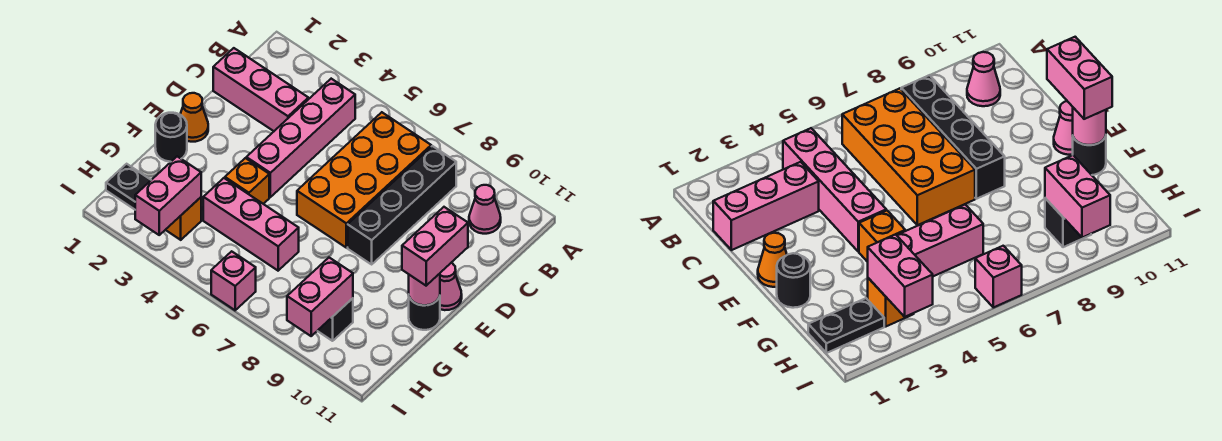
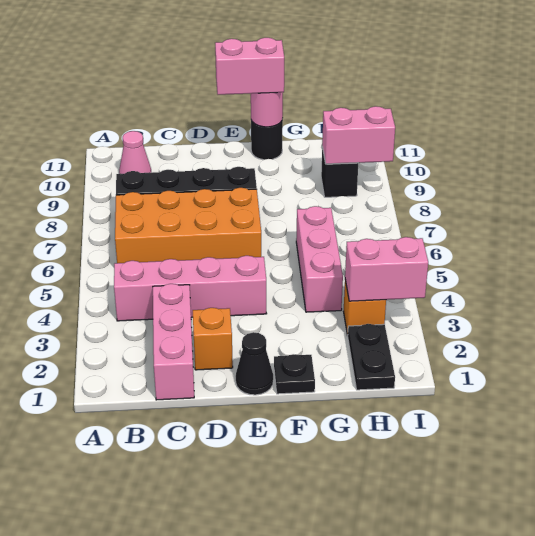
orange 1x1 cone [180,93,208,142] -> black 1x1 cone [236,332,273,395]
pink 1x1 cone [440,263,462,310] -> none
black 1x1 round brick [155,113,187,162] -> black 1x1 plate [274,354,315,394]
orange 1x1 brick [225,158,269,204] -> orange 1x1 brick moved to [193,308,233,370]
pink 1x1 brick [211,251,256,310] -> none

